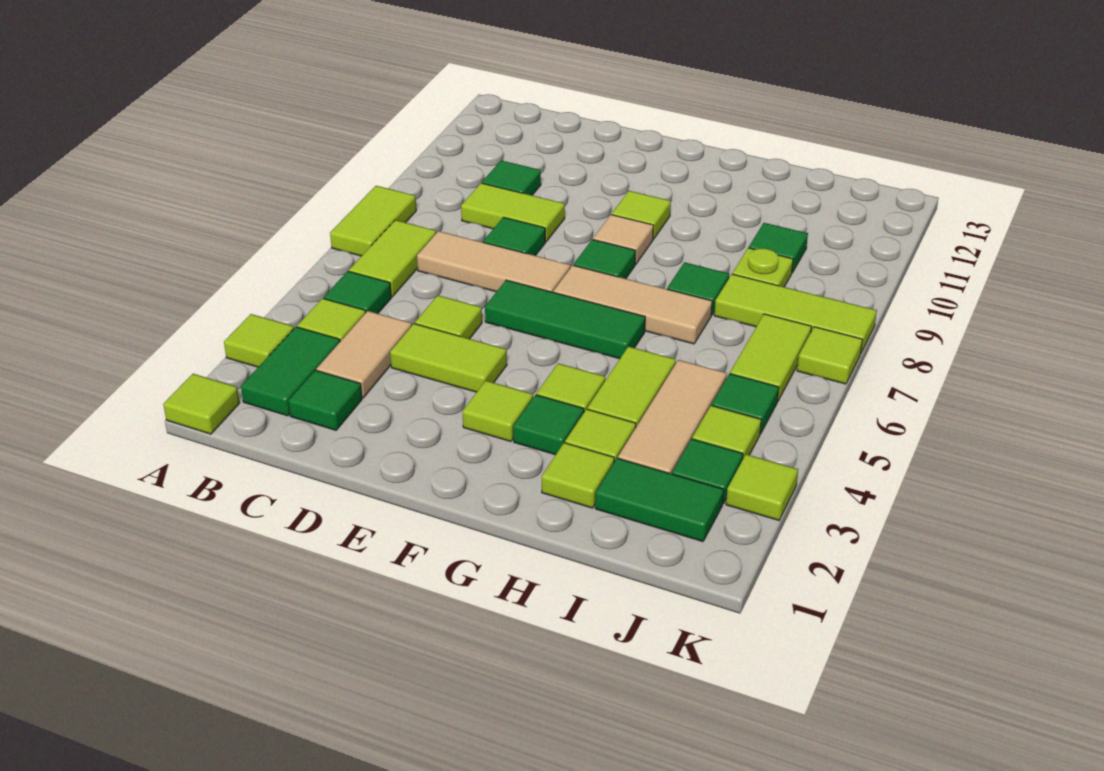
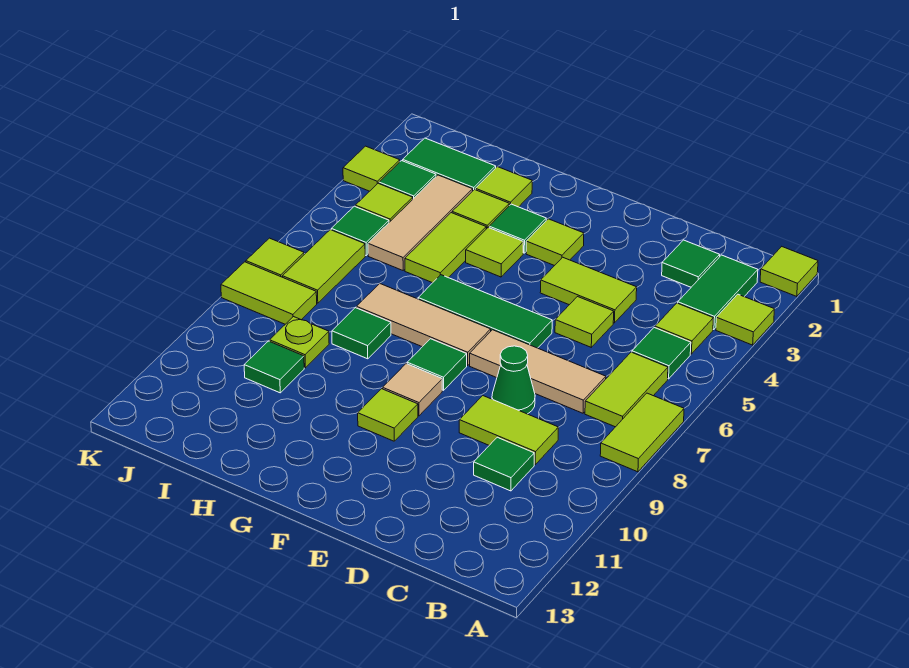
tan 1x2 tile [316,311,412,398] -> none
green 1x1 tile [483,217,545,256] -> green 1x1 cone [492,346,535,414]
lime 1x3 tile [714,274,877,352] -> lime 1x2 tile [221,262,317,324]

